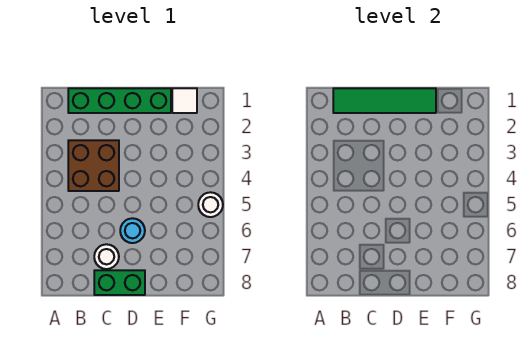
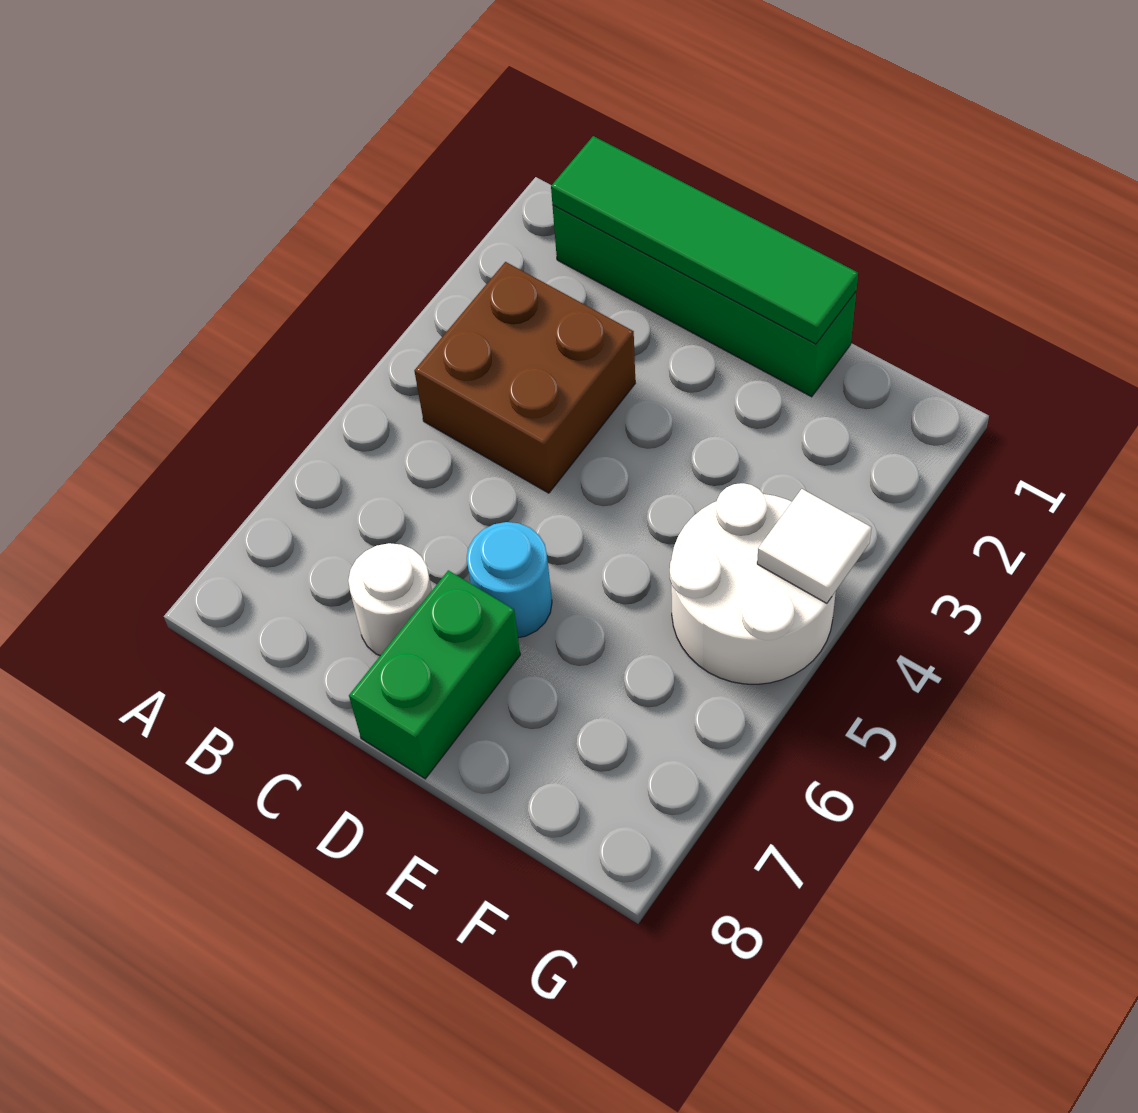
green 1x2 brick [94,270,145,295] -> green 1x2 brick turned to [349,570,520,779]
white 1x1 tile [172,88,197,113] -> white 1x1 tile moved to [757,489,871,603]
white 1x1 round brick [198,192,223,217] -> white 2x2 round brick [670,483,836,684]

